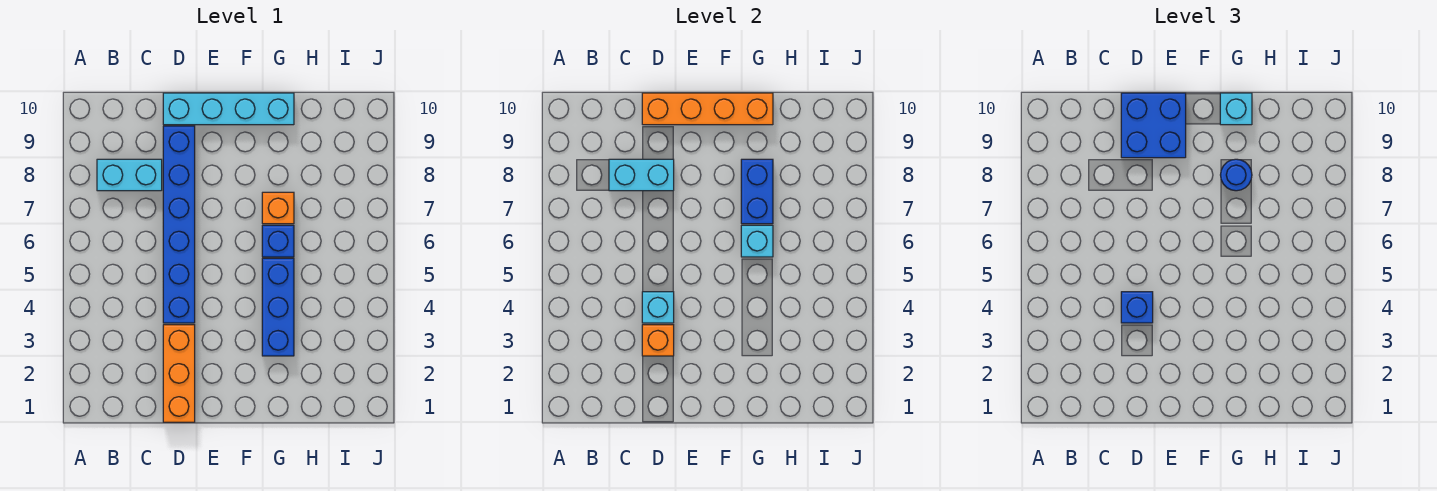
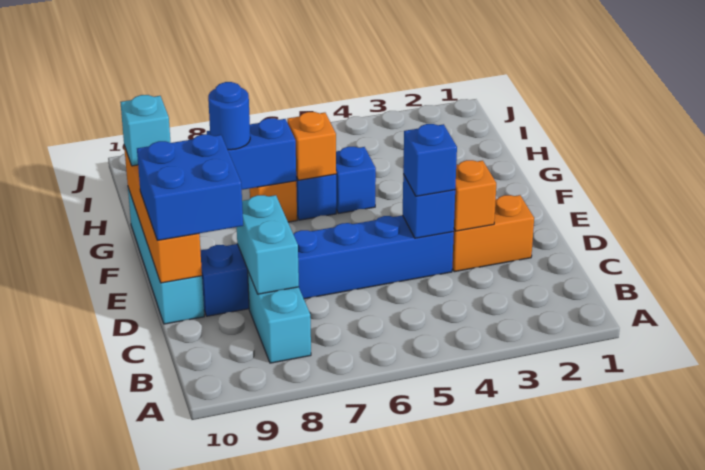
orange 1x3 brick [163,325,195,422] -> orange 1x2 brick [452,195,534,272]
cyan 1x1 brick [642,292,674,323] -> blue 1x1 brick [403,174,455,238]
blue 1x3 brick [262,258,294,356] -> blue 1x1 brick [336,147,376,213]
cyan 1x1 brick [741,225,773,257] -> orange 1x1 brick [287,112,336,180]

